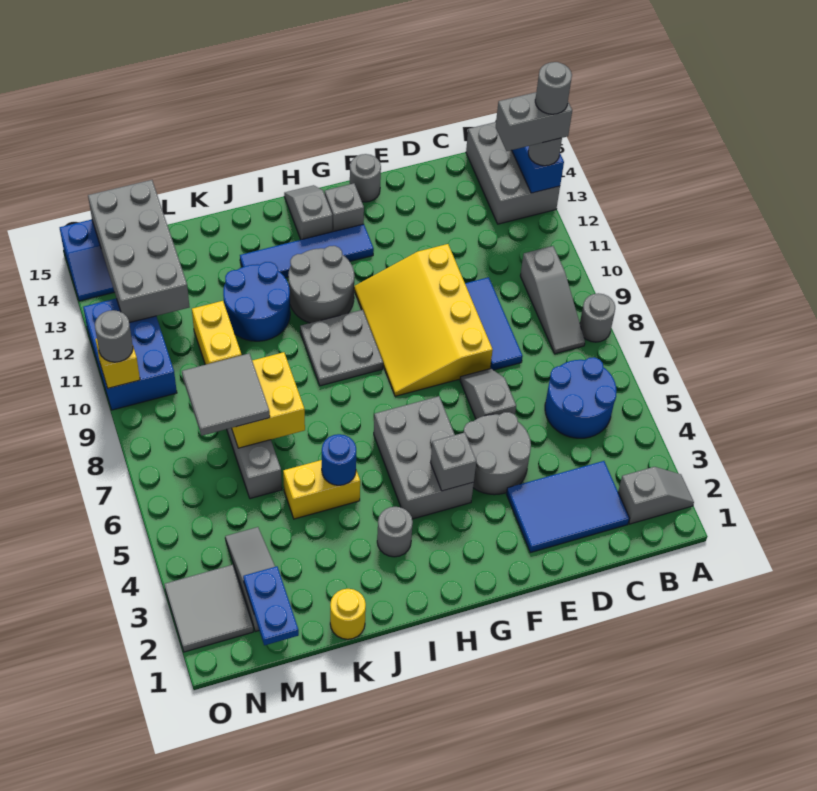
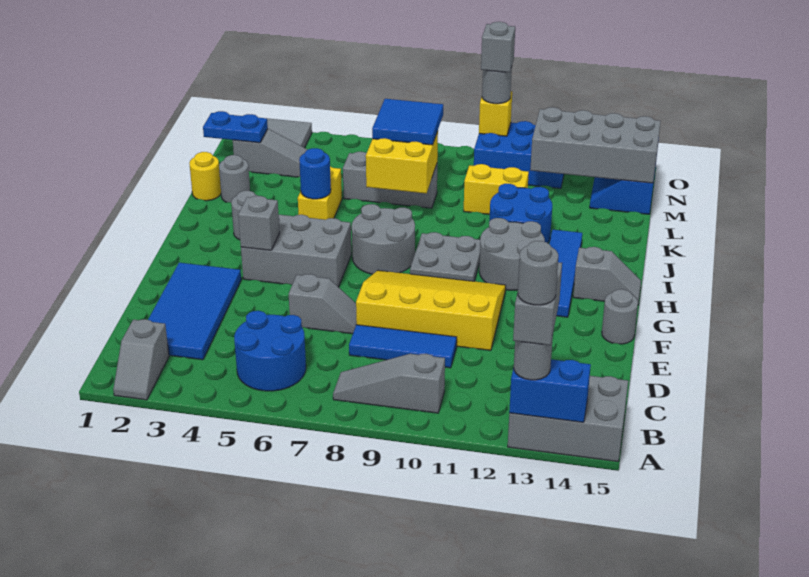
grey 1x1 round brick [580,293,615,342] -> grey 1x1 round brick moved to [219,155,250,203]
blue 2x3 tile [506,461,629,553] -> blue 2x4 tile [148,263,241,360]
grey 2x2 round brick [463,412,531,495] -> grey 2x2 round brick moved to [352,204,415,274]
grey 1x1 brick [325,183,364,232] -> grey 1x1 brick moved to [481,22,515,73]
grey 2x2 tile [182,353,270,436] -> blue 2x2 tile [372,99,443,145]

